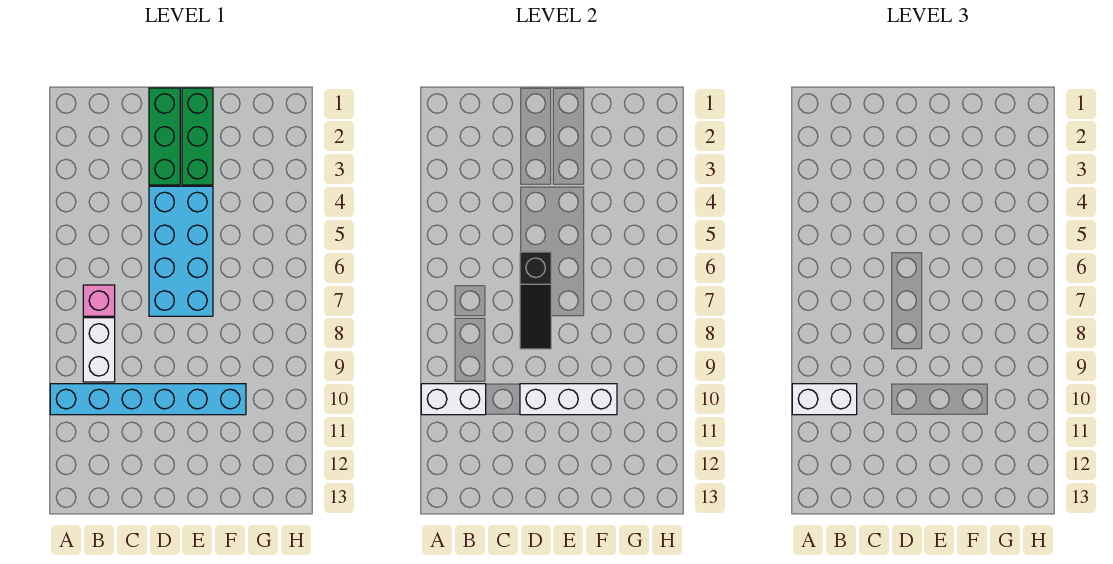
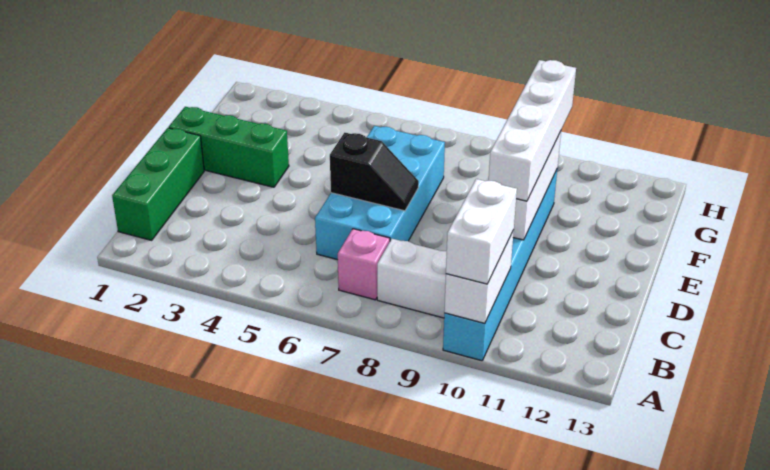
green 1x3 brick [149,88,180,185] -> green 1x3 brick turned to [112,128,204,240]
cyan 2x4 brick [149,186,213,316] -> cyan 2x4 brick turned to [315,126,445,260]
black 1x3 slope [520,252,551,349] -> black 1x2 slope [330,133,419,211]
none -> white 1x4 brick [489,60,576,201]

